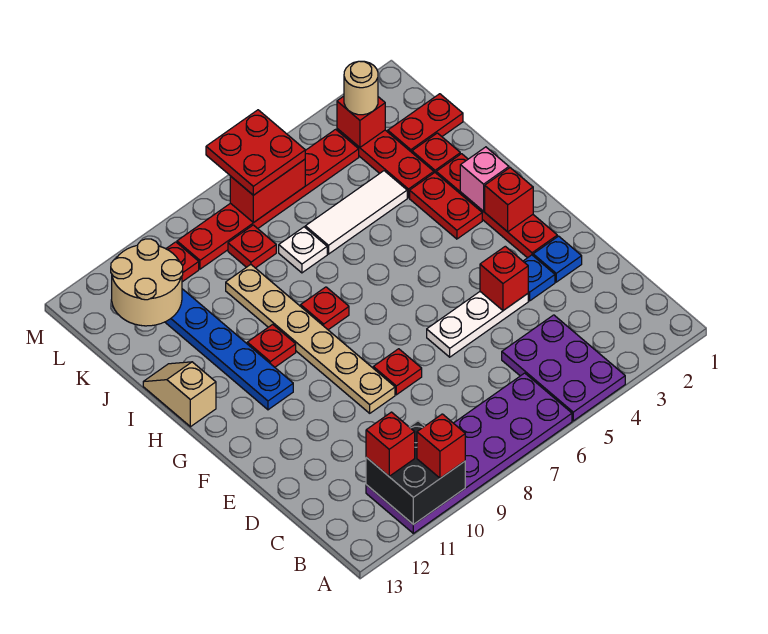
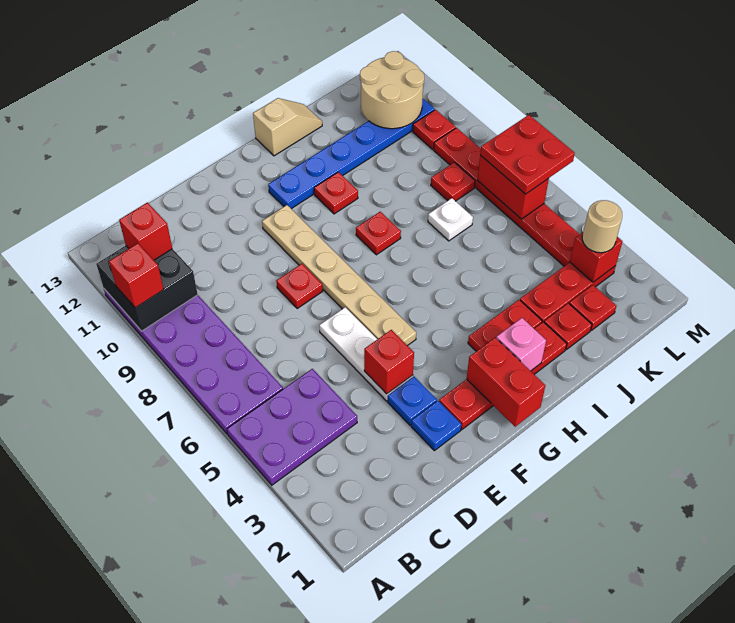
tan 1x6 plate [226,265,395,413] -> tan 1x6 plate turned to [262,205,416,346]
red 1x1 brick [485,168,533,232] -> red 1x2 brick [467,338,545,427]
white 1x3 tile [305,171,407,254] -> none
red 1x2 plate [388,94,463,152] -> red 1x1 plate [569,285,616,330]

